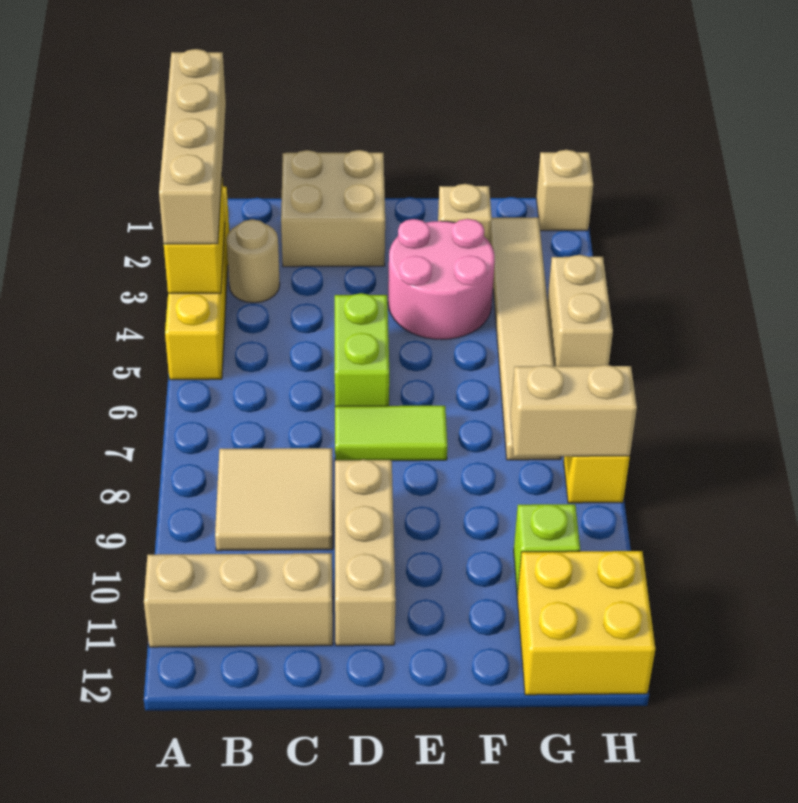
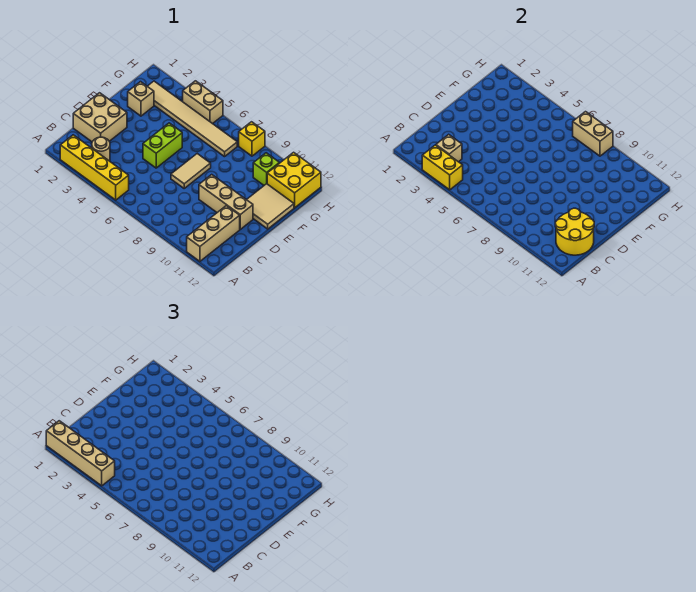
tan 2x2 tile [215,448,333,551] -> tan 2x2 tile moved to [247,184,294,229]
none -> yellow 2x2 round brick [555,208,594,255]
lime 1x2 brick [335,293,389,406] -> lime 1x2 brick turned to [143,123,182,168]
lime 1x2 tile [335,406,447,461] -> tan 1x2 tile [171,154,211,188]
pink 2x2 round brick [388,219,495,340] -> none
tan 1x2 brick [511,365,637,457] -> tan 1x2 brick turned to [573,112,613,156]
tan 1x1 brick [536,150,593,231] -> tan 1x1 brick moved to [436,134,462,162]

